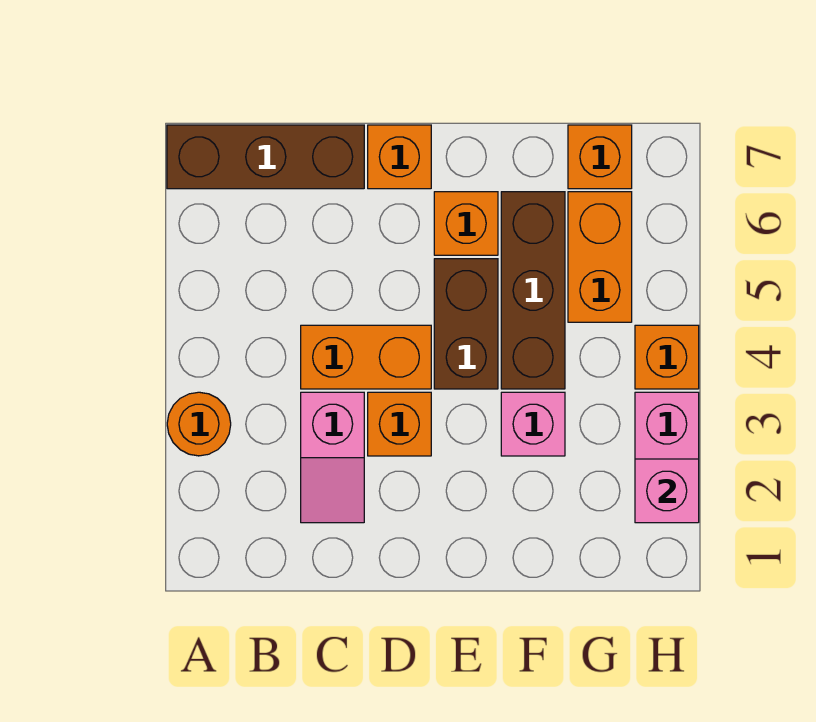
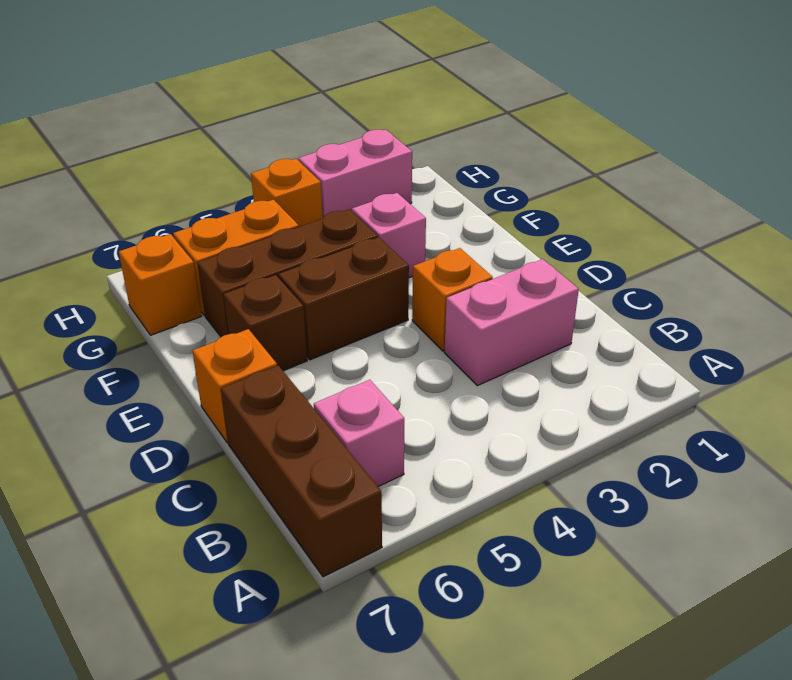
orange 1x1 round brick [167,392,231,456] -> none
pink 1x2 slope [301,392,364,523] -> pink 1x2 brick [444,259,579,386]
orange 1x2 brick [301,325,431,389] -> none
orange 1x1 brick [434,192,498,255] -> brown 1x1 brick [224,275,307,371]
pink 1x1 brick [635,459,699,523] -> pink 1x1 brick moved to [314,380,404,487]

